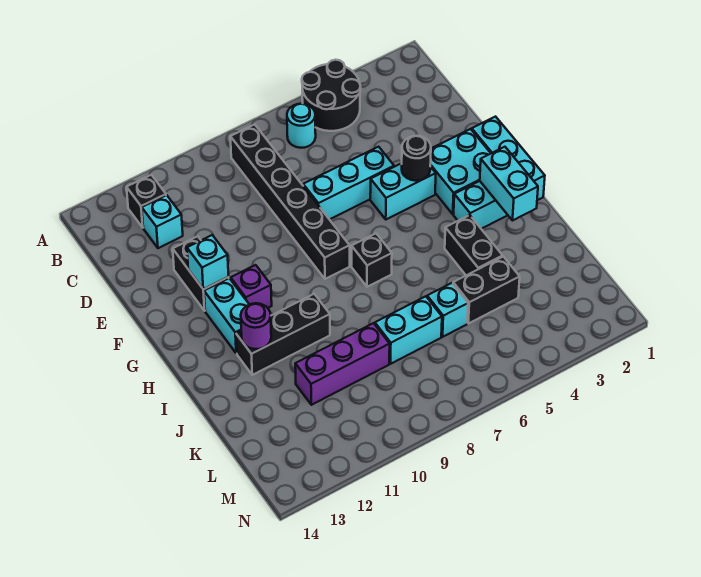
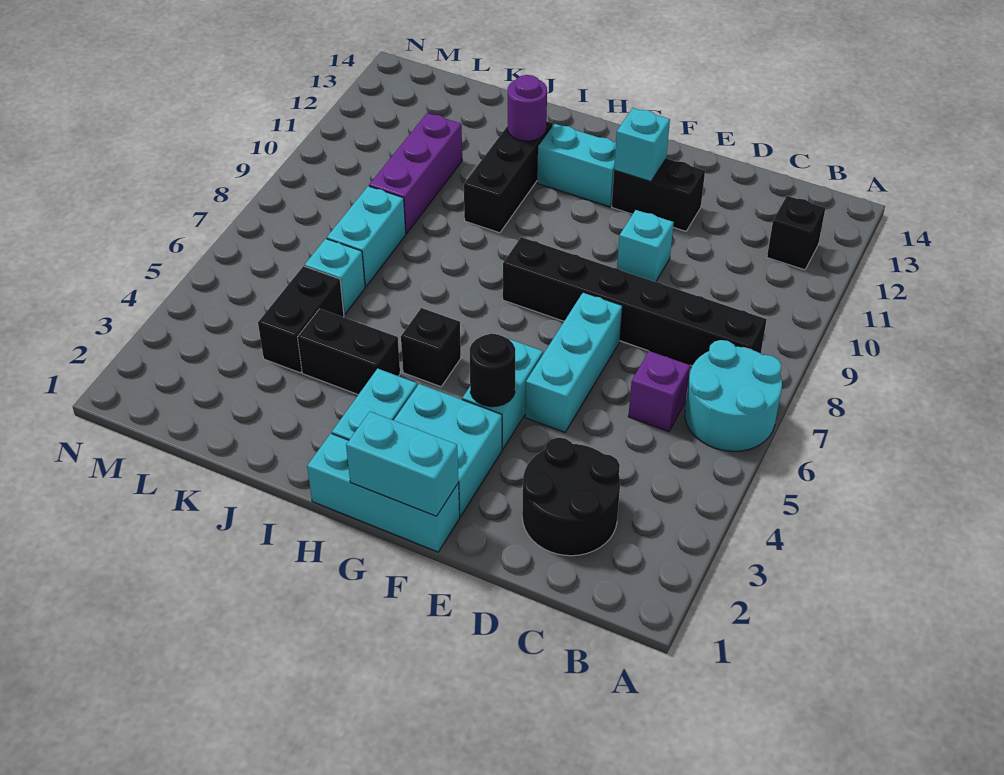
black 2x2 round brick [302,60,361,131] -> black 2x2 round brick moved to [522,437,620,556]
cyan 1x1 round brick [287,104,316,148] -> cyan 2x2 round brick [685,340,782,451]
cyan 1x1 brick [142,195,183,248] -> cyan 1x1 brick moved to [617,210,674,282]
purple 1x1 brick [231,265,272,308] -> purple 1x1 brick moved to [628,351,690,432]
cyan 1x2 brick [480,147,538,220] -> cyan 1x2 brick moved to [346,412,458,516]
black 1x1 brick [352,234,392,287] -> black 1x1 brick moved to [401,308,461,387]

